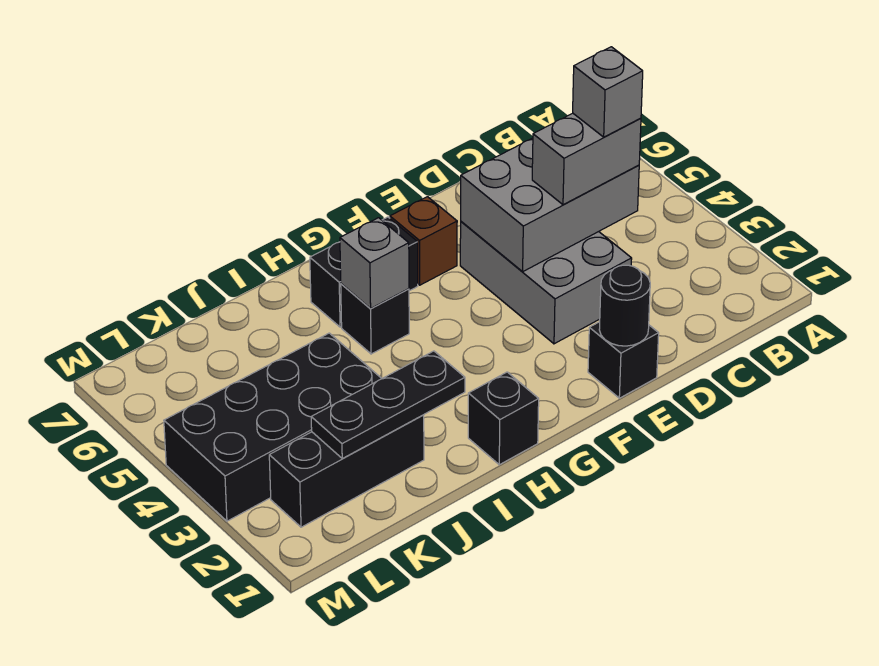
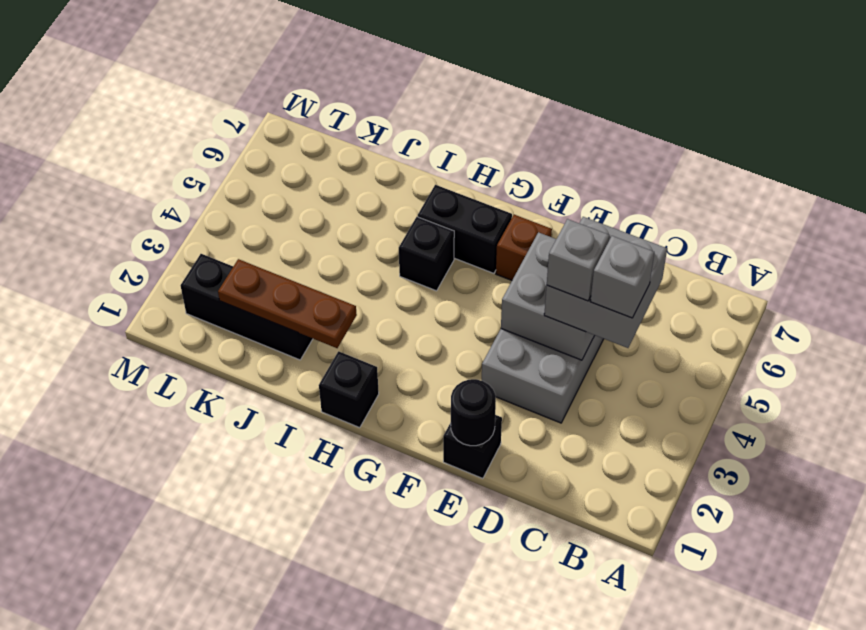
grey 2x3 brick [461,138,639,272] -> grey 2x2 brick [501,232,595,360]
grey 1x2 brick [532,113,641,205] -> grey 2x2 brick [544,217,667,348]
grey 1x1 brick [340,218,409,308] -> grey 1x1 brick moved to [547,219,609,301]
black 1x3 plate [311,351,465,458] -> brown 1x3 plate [218,259,357,348]
black 2x4 brick [164,333,382,521] -> none

